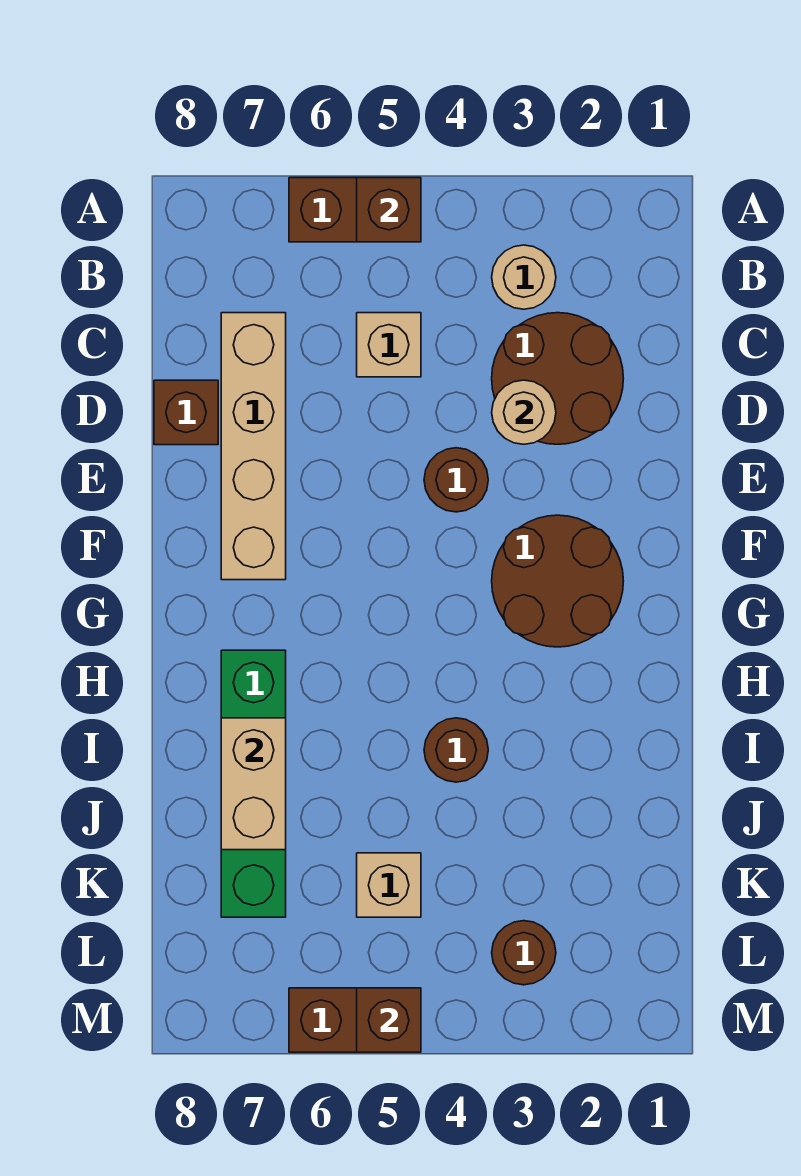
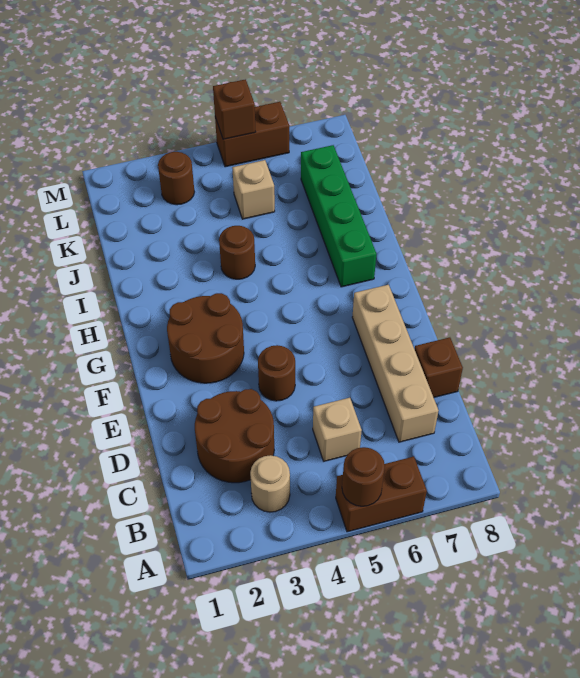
brown 1x1 brick [357,178,421,242] -> brown 1x1 round brick [342,447,385,506]
tan 1x1 round brick [492,380,556,444] -> none
tan 1x2 brick [221,718,286,850] -> none

